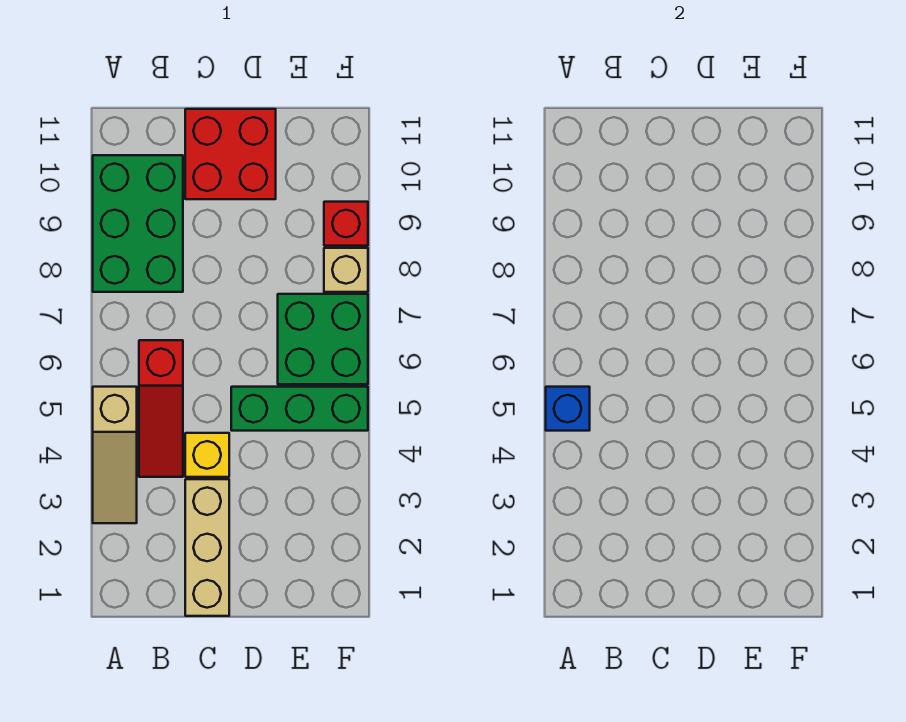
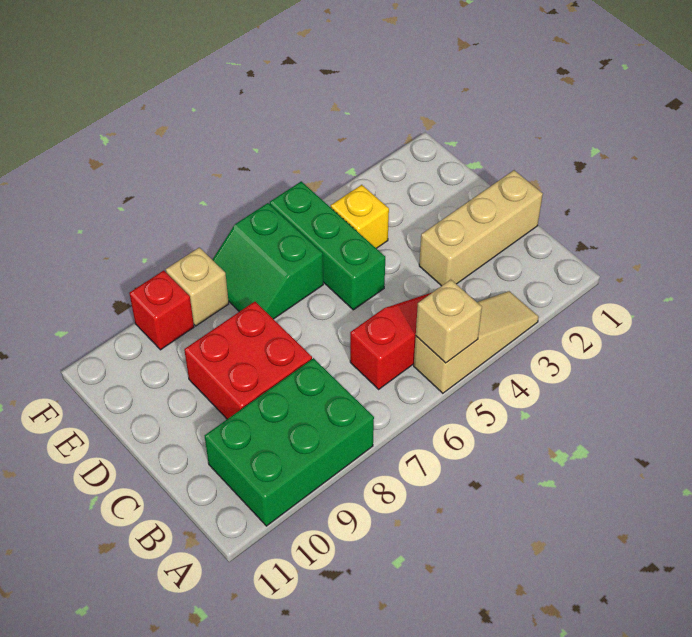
blue 1x1 brick [546,387,590,431] -> tan 1x1 brick [416,280,482,363]
yellow 1x1 brick [185,433,229,477] -> yellow 1x1 brick moved to [331,185,389,248]
red 2x2 brick [185,109,276,199] -> red 2x2 brick moved to [184,302,312,419]
green 2x2 brick [278,294,368,384] -> green 2x2 slope [212,203,323,319]

